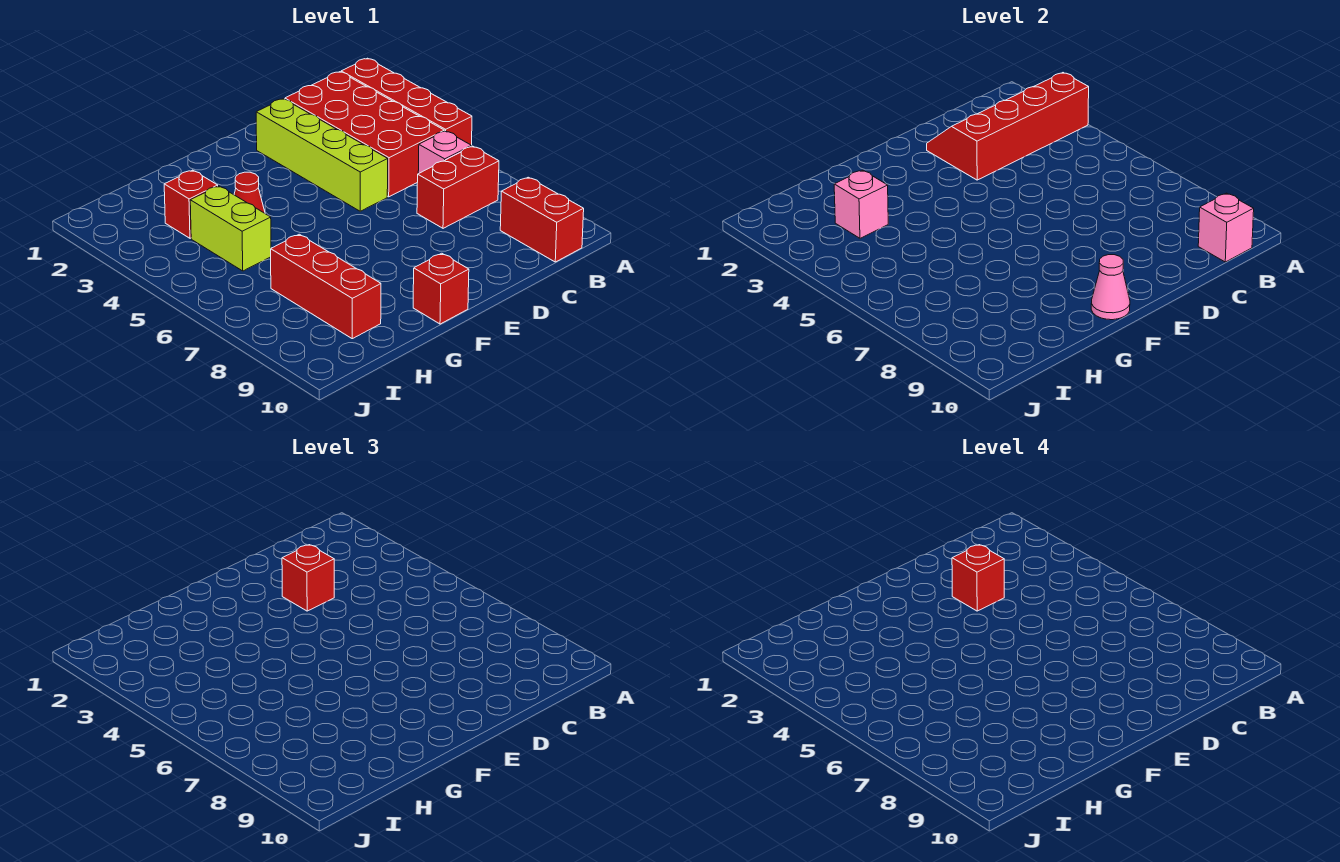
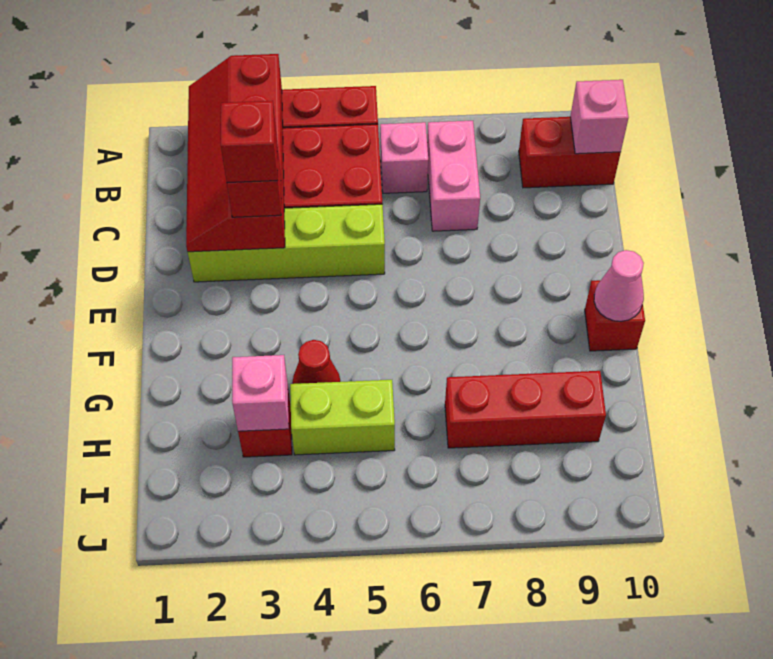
red 1x2 brick [417,146,499,228] -> pink 1x2 brick [427,121,480,231]

